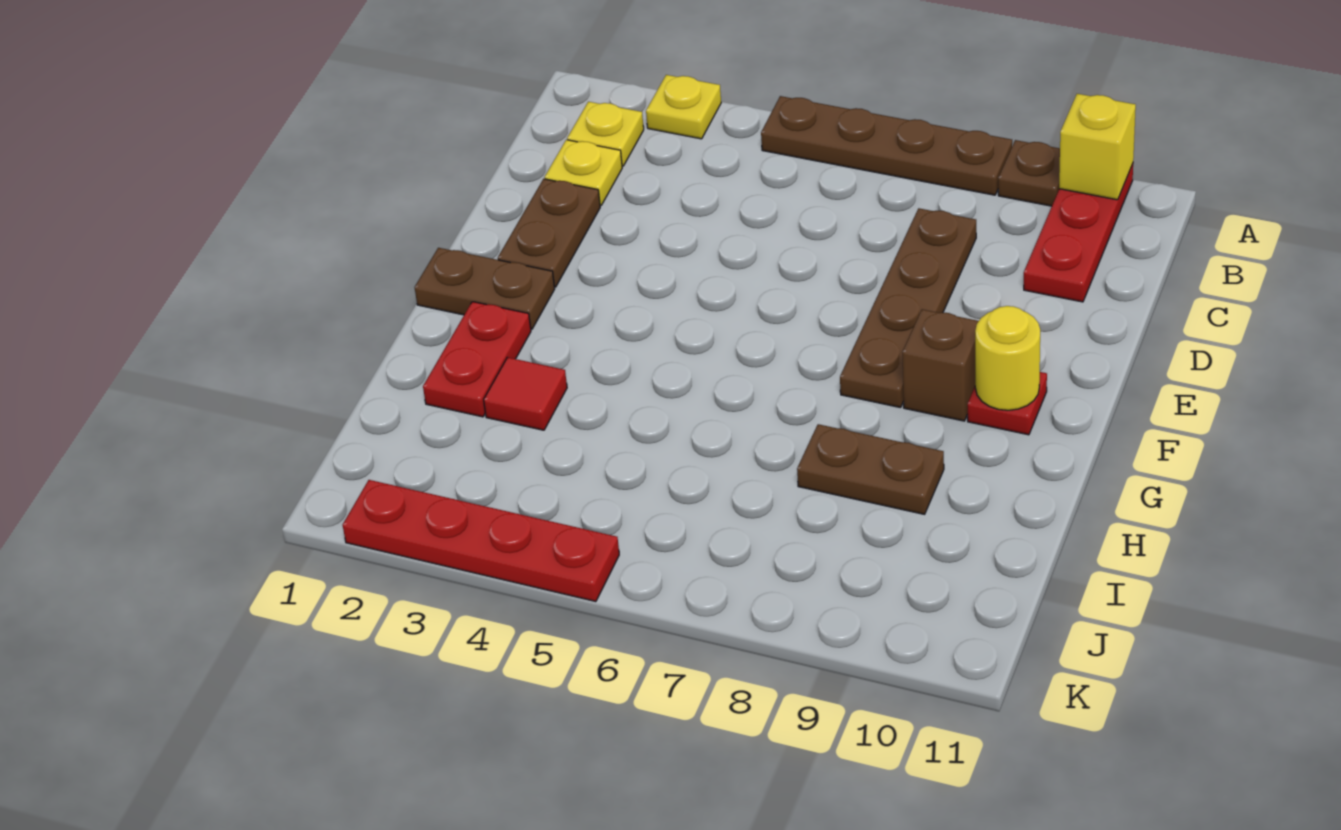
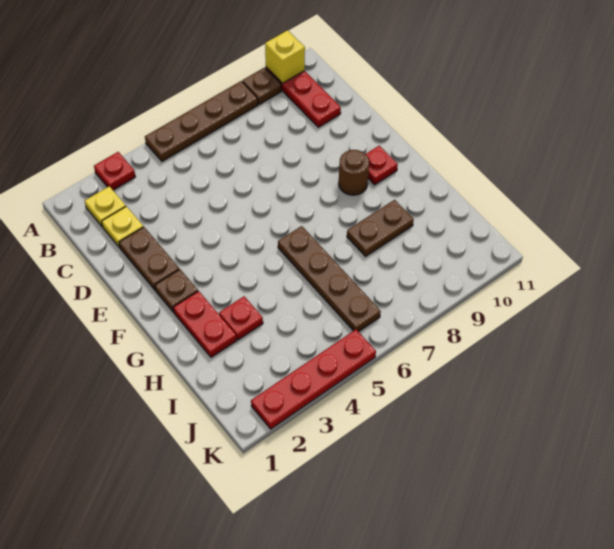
yellow 1x1 plate [646,75,721,139] -> red 1x1 plate [94,152,135,190]
brown 1x4 plate [840,208,976,408] -> brown 1x4 plate moved to [278,226,381,332]
brown 1x2 plate [415,248,555,329] -> brown 1x1 plate [155,269,198,312]
brown 1x1 brick [902,309,978,421] -> brown 1x1 round brick [339,150,369,195]
yellow 1x1 round brick [975,306,1040,410] -> none
red 1x1 tile [484,357,567,430] -> red 1x1 plate [219,296,263,340]

